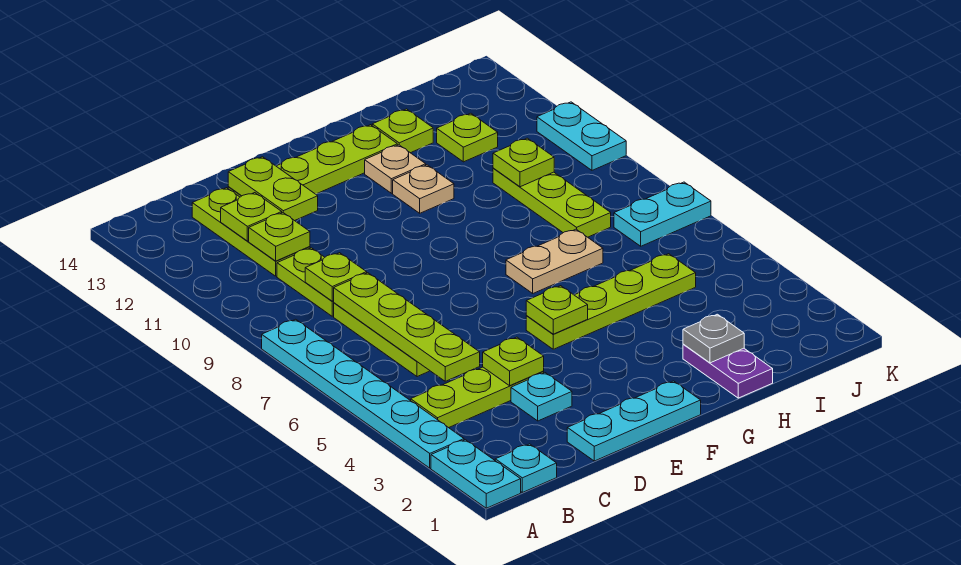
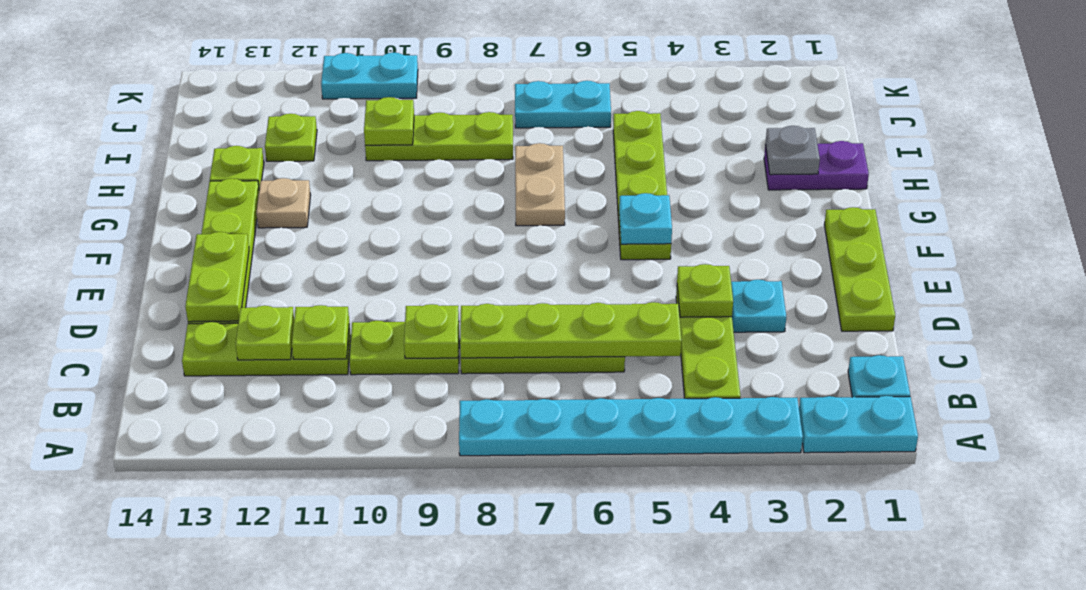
cyan 1x3 plate [567,381,701,461] -> lime 1x3 plate [824,207,895,331]
lime 1x2 plate [228,157,318,221] -> lime 1x2 plate turned to [185,232,249,322]
lime 1x1 plate [526,286,588,334] -> cyan 1x1 plate [619,193,672,244]
tan 1x1 plate [393,165,454,213] -> none
cyan 1x2 plate [614,182,711,246] -> cyan 1x2 plate turned to [515,81,611,128]

